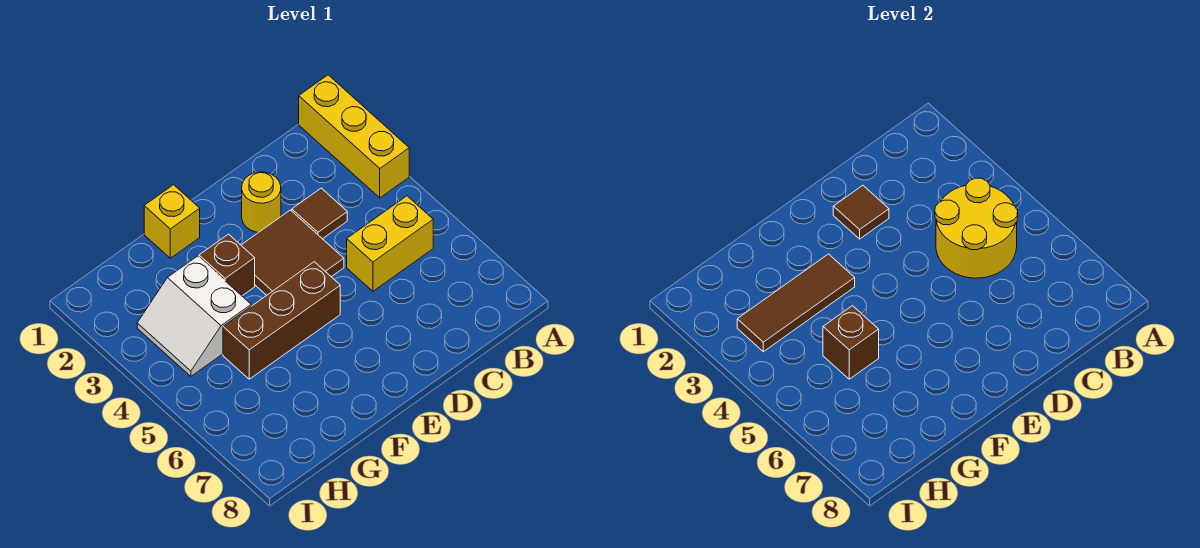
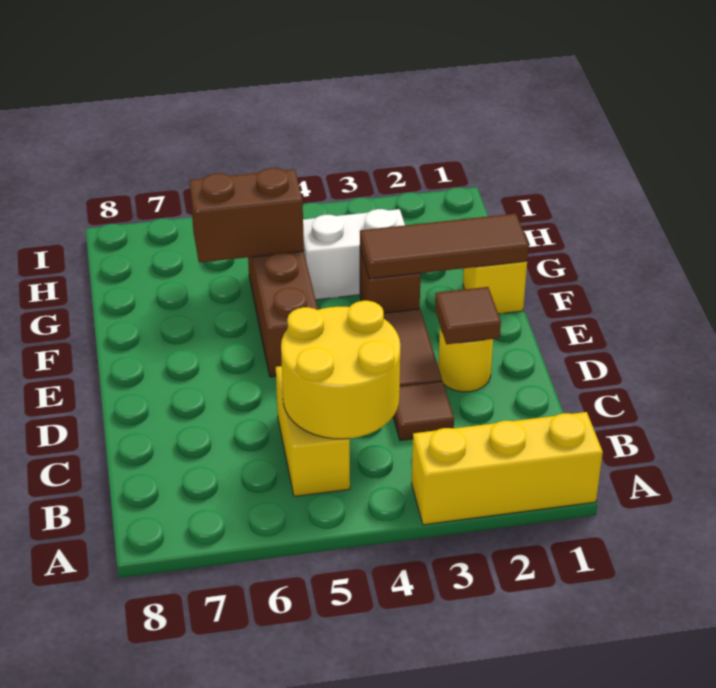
brown 1x3 tile [737,254,855,352] -> brown 1x3 tile turned to [360,214,529,279]
brown 1x1 brick [823,306,879,379] -> brown 1x2 brick [189,168,304,263]

